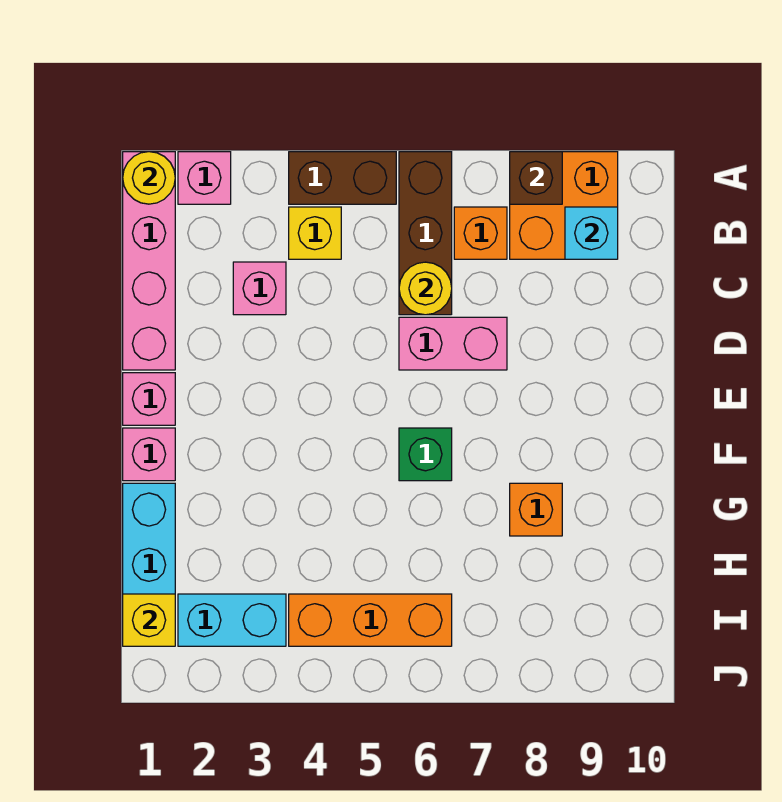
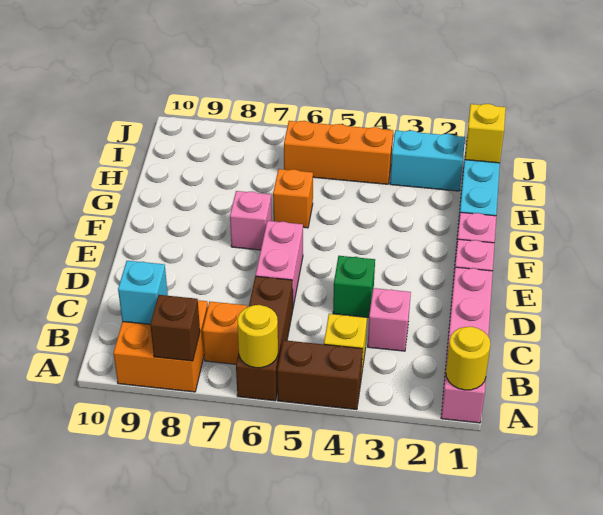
pink 1x1 brick [178,152,231,204] -> pink 1x1 brick moved to [230,191,272,250]
yellow 1x1 round brick [399,262,452,315] -> yellow 1x1 round brick moved to [238,305,278,368]
pink 1x2 brick [399,317,507,370] -> pink 1x2 brick turned to [256,221,303,307]
green 1x1 brick [399,428,452,481] -> green 1x1 brick moved to [333,256,375,317]
orange 1x1 brick [510,483,562,536] -> orange 1x1 brick moved to [273,169,313,228]

